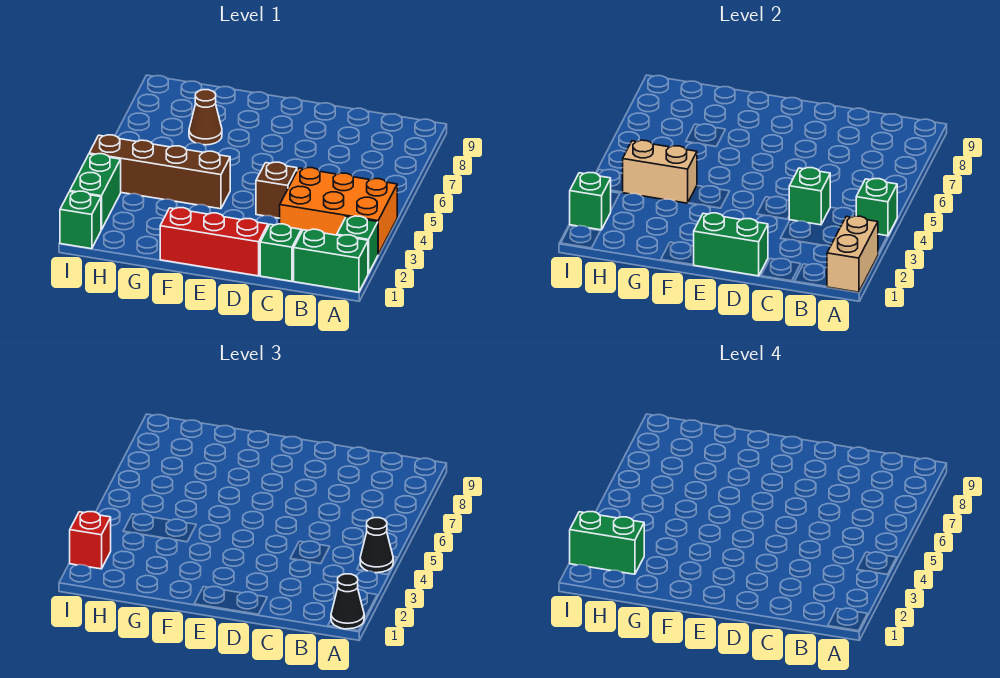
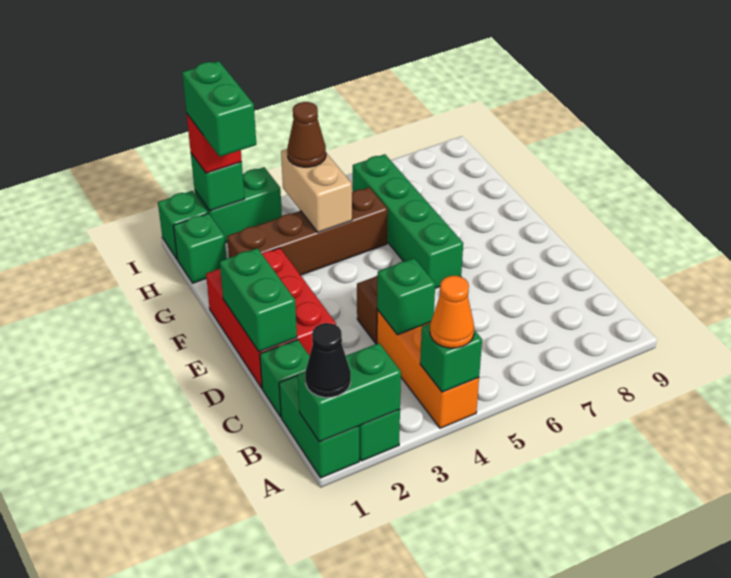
tan 1x2 brick [827,216,878,292] -> green 1x2 brick [298,343,401,442]
orange 2x3 brick [280,168,397,254] -> orange 1x3 brick [377,310,479,428]
black 1x1 cone [360,518,393,573] -> orange 1x1 cone [430,276,474,348]
red 1x3 brick [160,208,268,276] -> red 2x3 brick [206,248,336,388]
none -> green 1x4 brick [353,154,463,288]
brown 1x4 brick [89,135,230,209] -> brown 1x4 brick turned to [227,187,388,275]
brown 1x1 cone [189,90,222,145] -> brown 1x1 cone moved to [287,102,326,167]
none -> green 1x1 brick [173,213,227,283]

